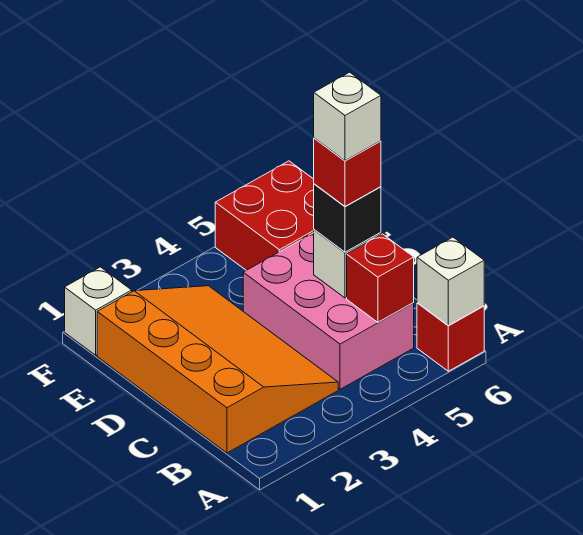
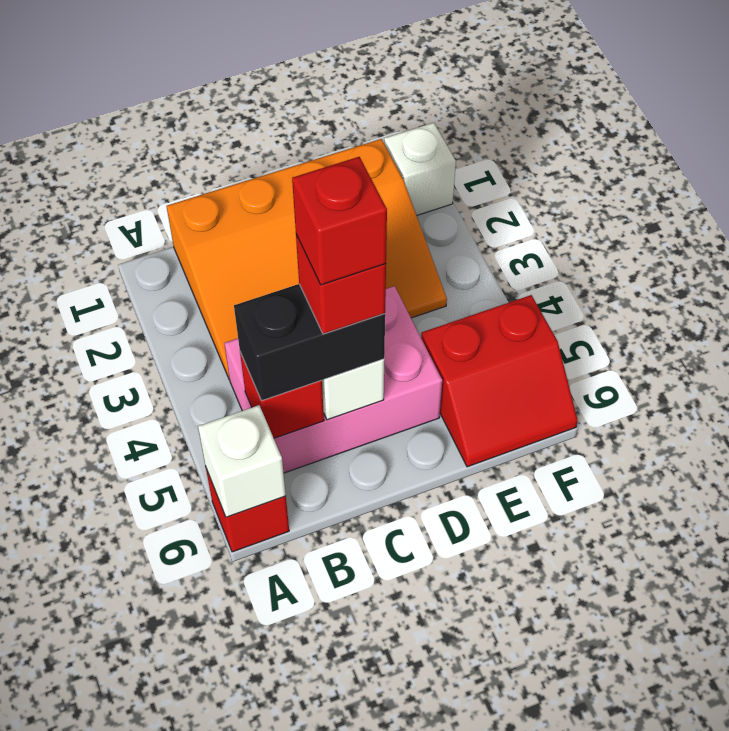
black 1x1 brick [314,184,381,252] -> black 1x2 brick [234,284,385,401]
white 1x1 brick [314,72,381,161] -> red 1x1 brick [292,157,387,285]
red 2x2 brick [215,161,314,270] -> red 2x2 slope [421,295,578,467]

